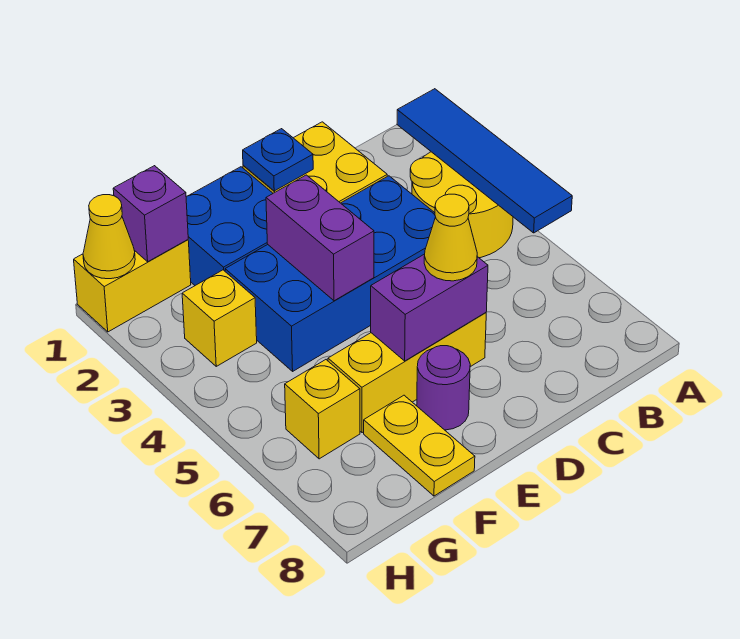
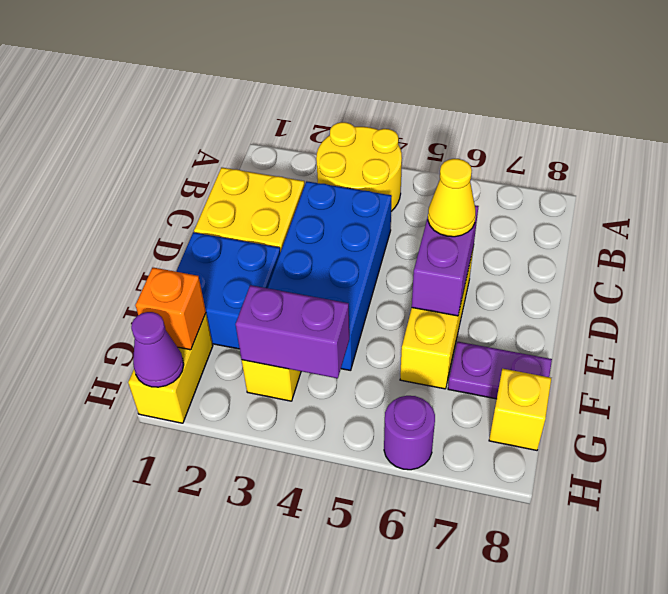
blue 1x4 tile [397,89,572,233] -> none
blue 1x1 plate [243,129,313,191] -> none
purple 1x2 brick [266,175,374,301] -> purple 1x2 brick moved to [236,285,349,378]
purple 1x1 round brick [417,346,470,430] -> purple 1x1 round brick moved to [384,396,435,470]
yellow 1x2 plate [364,395,475,496] -> purple 1x2 plate [448,342,552,399]
purple 1x1 brick [113,166,188,262] -> orange 1x1 brick [136,268,206,350]
yellow 1x1 brick [285,360,360,459] -> yellow 1x1 brick moved to [489,369,551,450]
yellow 1x1 cone [83,195,135,279] -> purple 1x1 cone [131,312,184,387]

